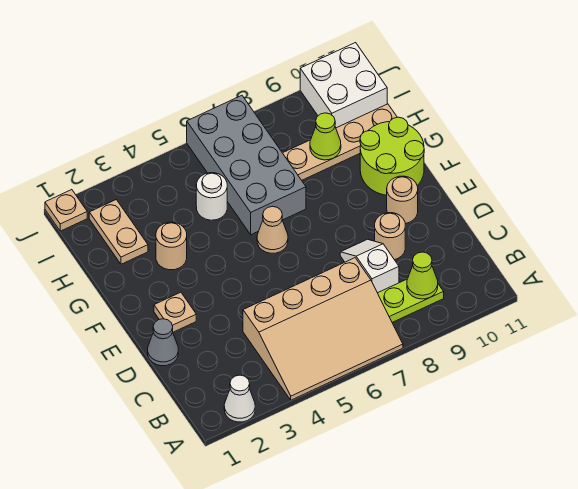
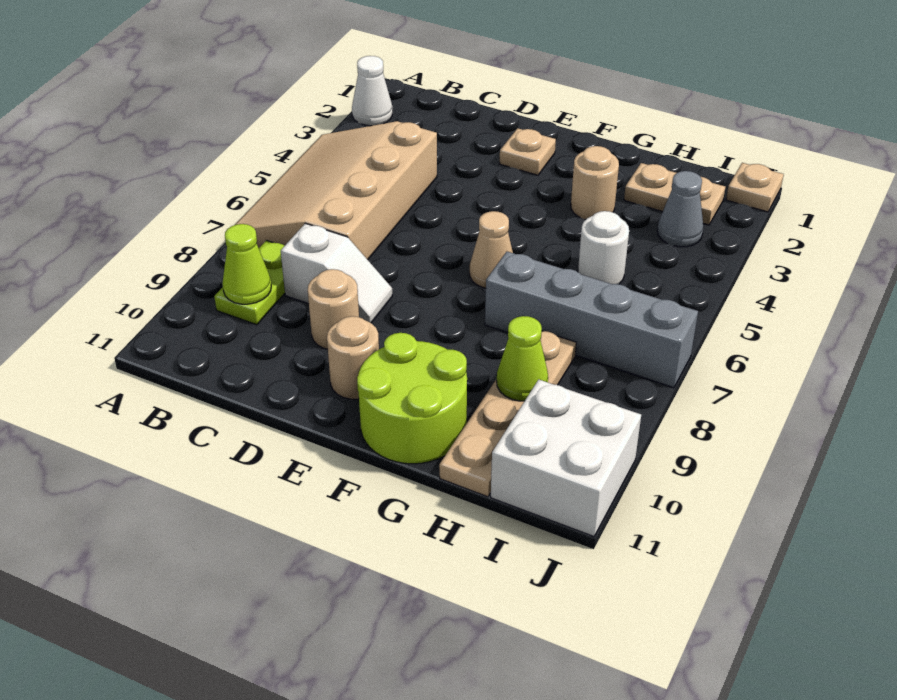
grey 1x1 cone [148,319,178,366] -> grey 1x1 cone moved to [657,171,703,247]
grey 2x4 brick [187,95,306,235] -> grey 1x4 brick [485,252,698,388]

